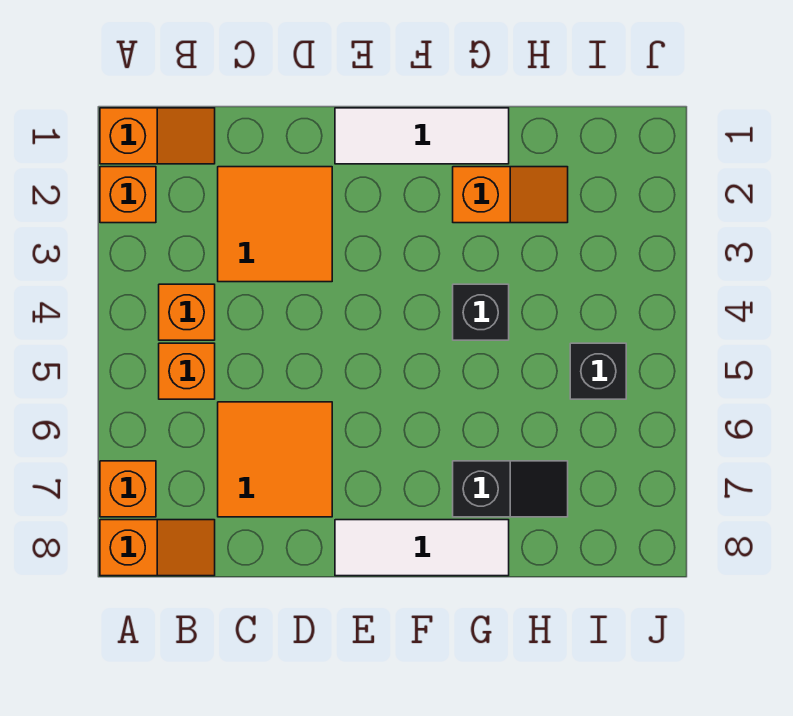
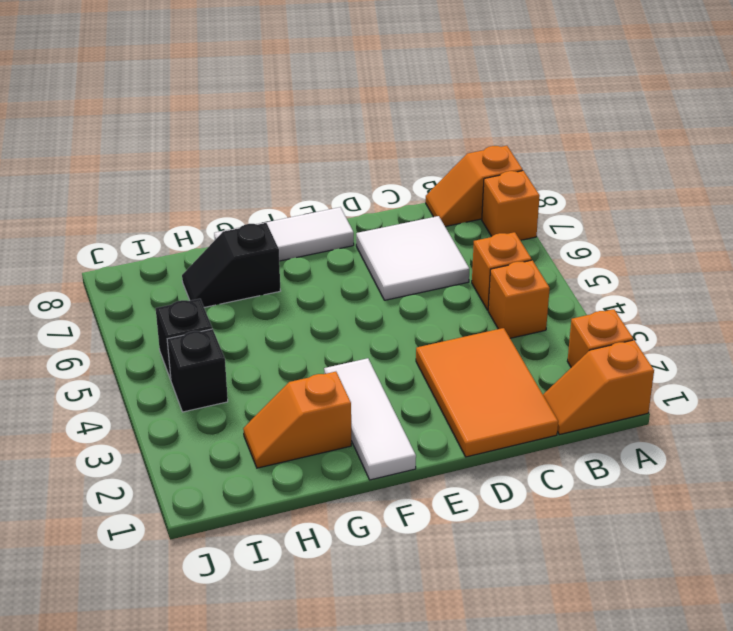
orange 2x2 tile [218,167,332,282] -> orange 2x3 tile [416,328,558,457]
orange 2x2 tile [218,402,332,517] -> white 2x2 tile [356,216,469,300]
white 1x3 tile [335,108,509,164] -> white 1x3 tile turned to [324,358,416,480]
black 1x1 brick [453,284,509,340] -> black 1x1 brick moved to [167,329,228,412]

